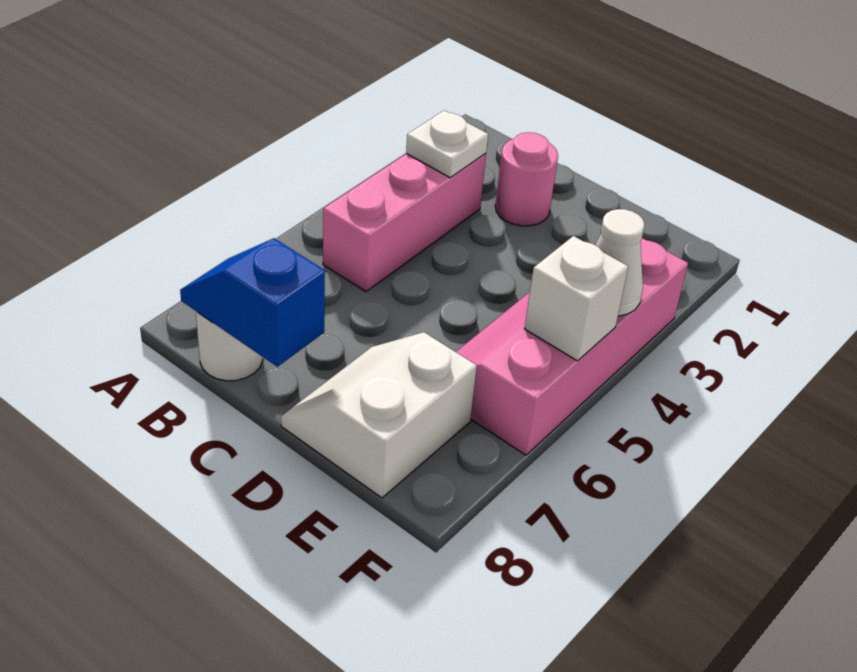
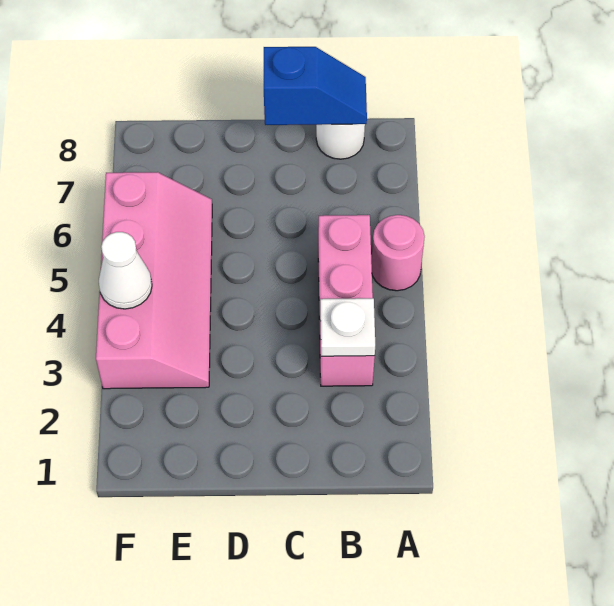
pink 1x1 round brick [495,132,558,226] -> pink 1x1 round brick moved to [371,215,425,291]
white 2x2 slope [281,332,477,498] -> none
white 1x1 brick [524,236,628,361] -> none

